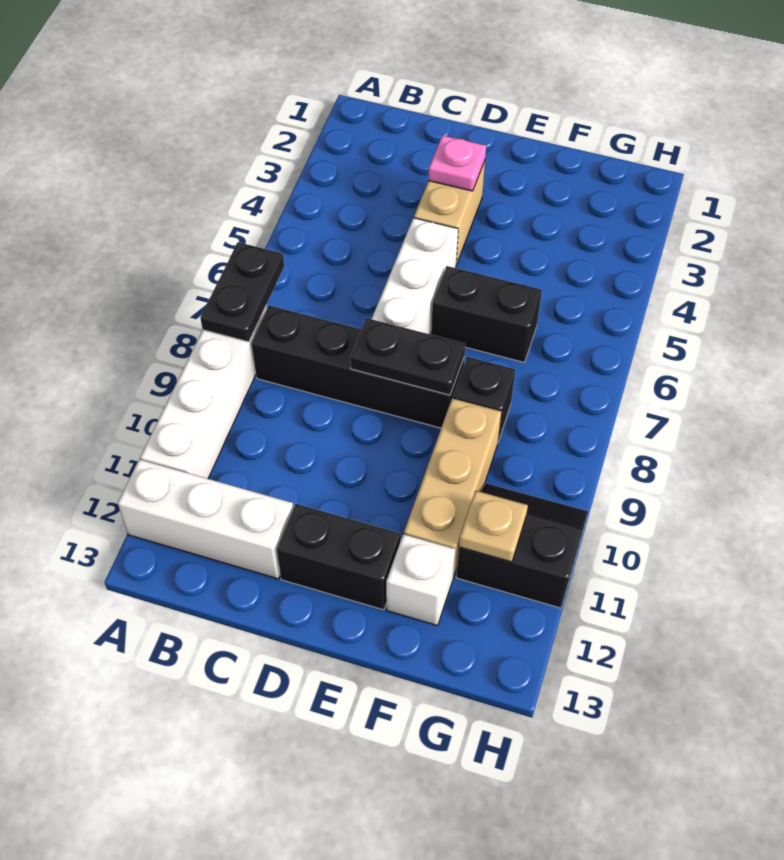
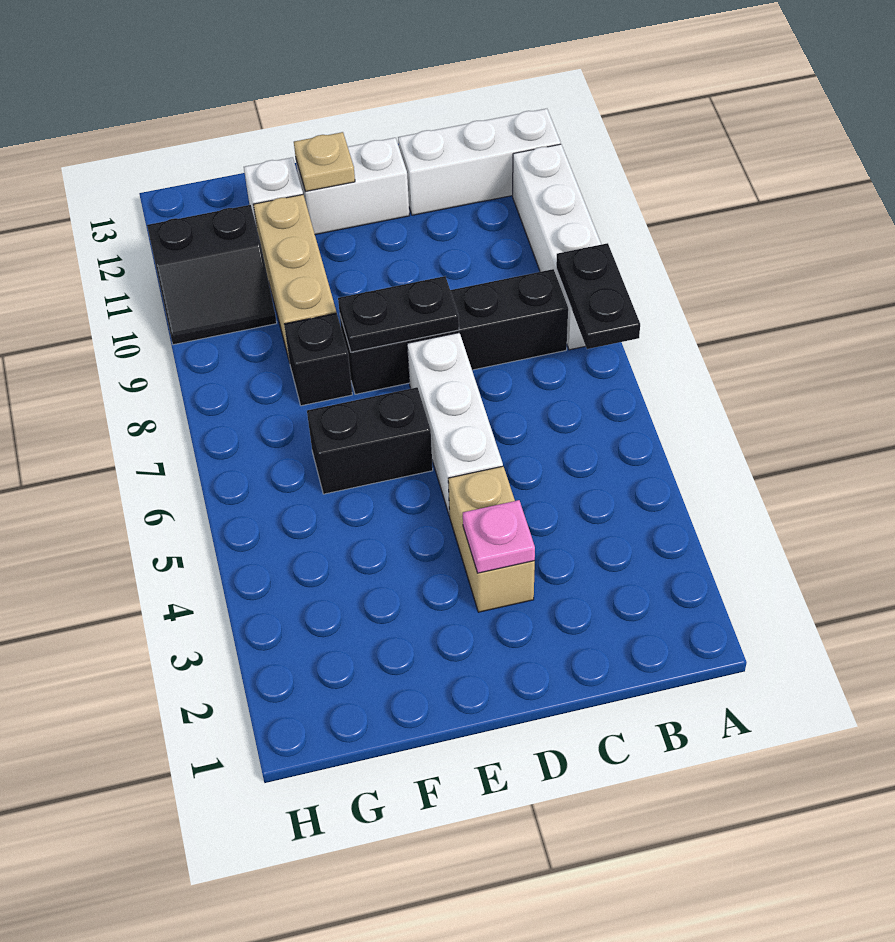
black 1x2 brick [277,504,401,610] -> white 1x2 brick [296,138,410,234]
tan 1x1 plate [459,491,528,562] -> tan 1x1 plate moved to [294,132,355,192]

